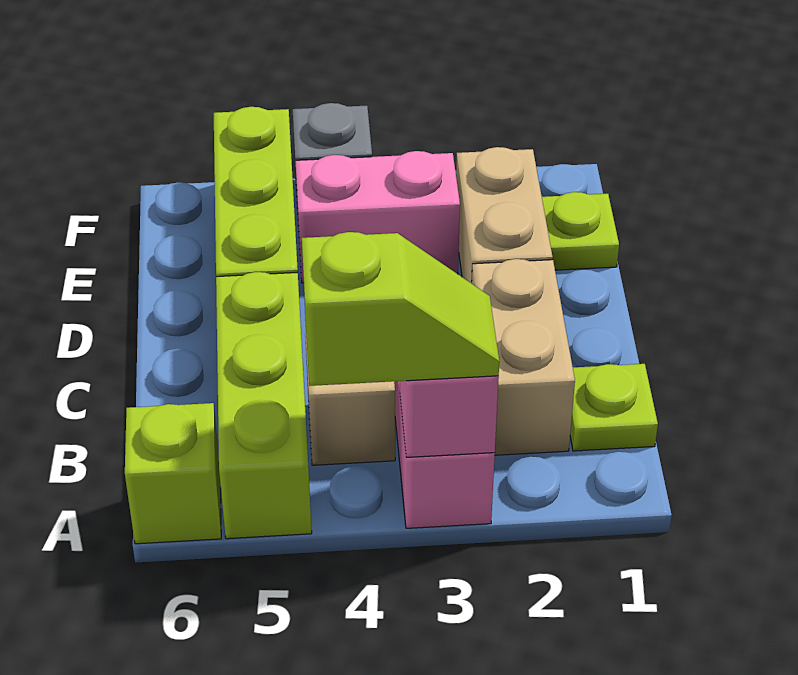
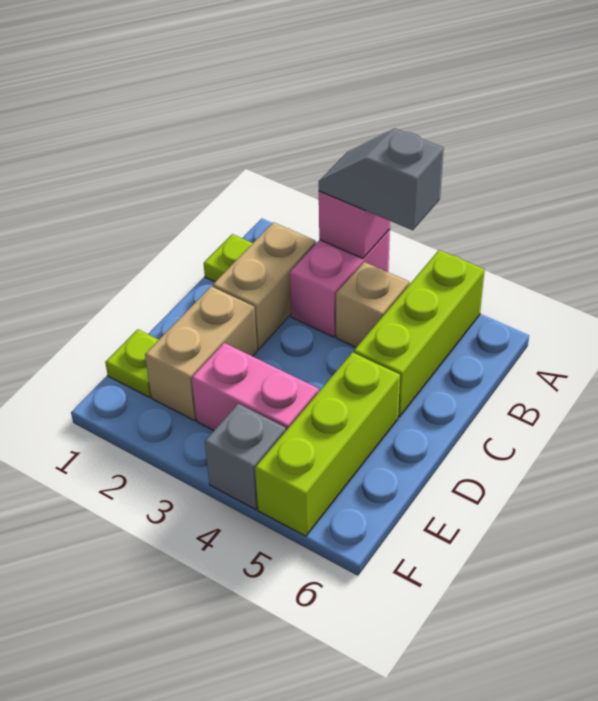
lime 1x2 slope [302,232,499,386] -> grey 1x2 slope [318,128,444,230]
lime 1x1 brick [125,403,221,544] -> none

